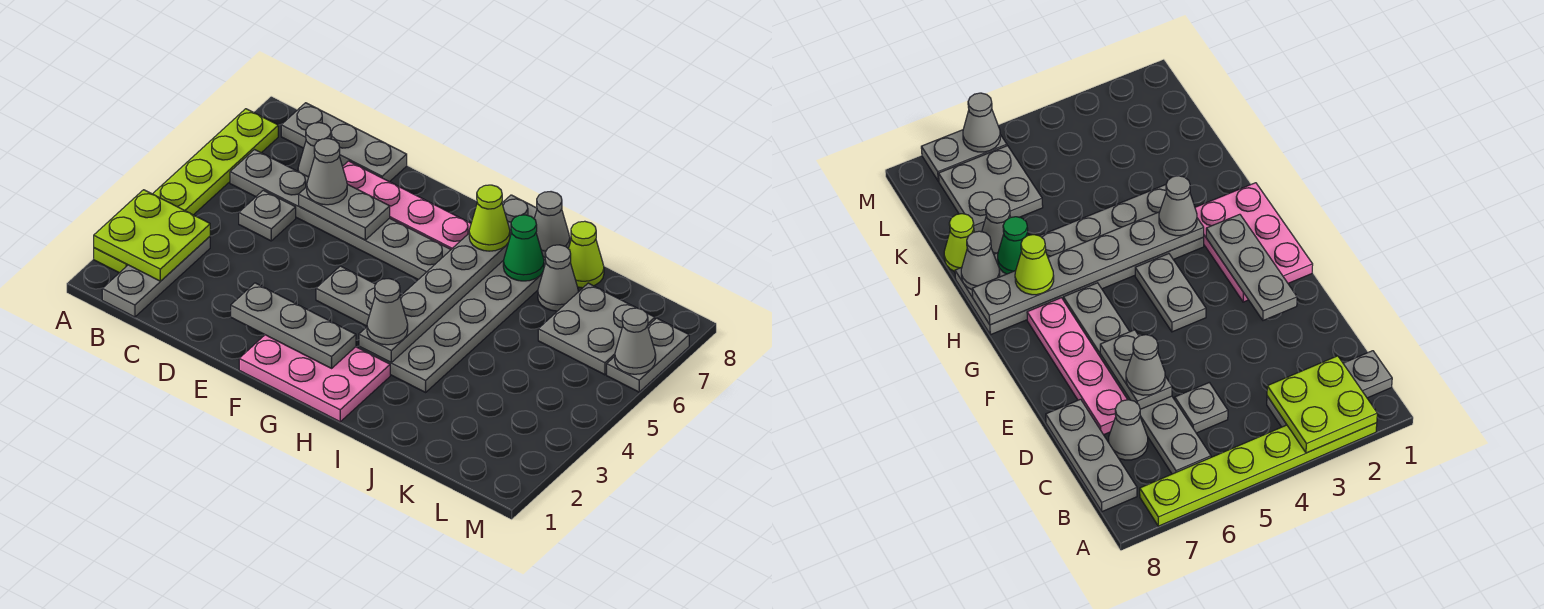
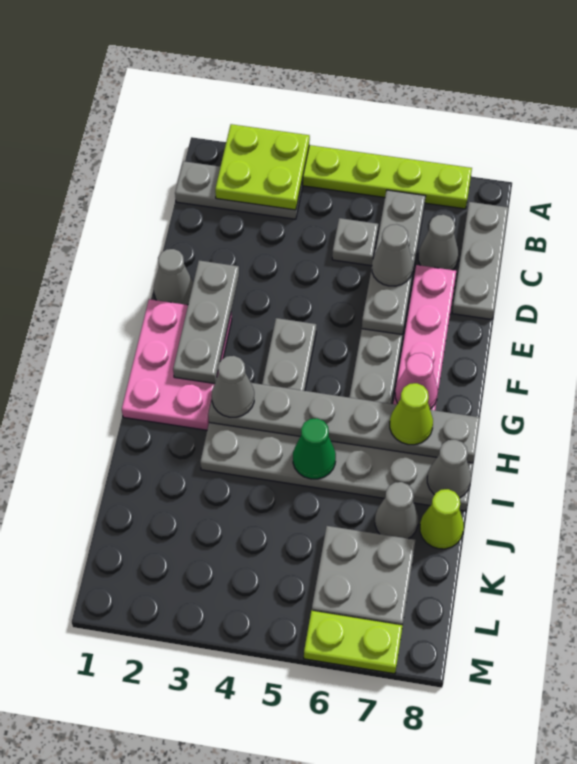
none -> pink 1x1 cone [395,353,438,409]
green 1x1 cone [503,215,544,281] -> green 1x1 cone moved to [293,418,336,479]
grey 1x2 plate [607,318,689,392] -> lime 1x2 plate [304,611,403,674]
grey 1x1 cone [615,308,656,374] -> grey 1x1 cone moved to [154,249,193,305]

